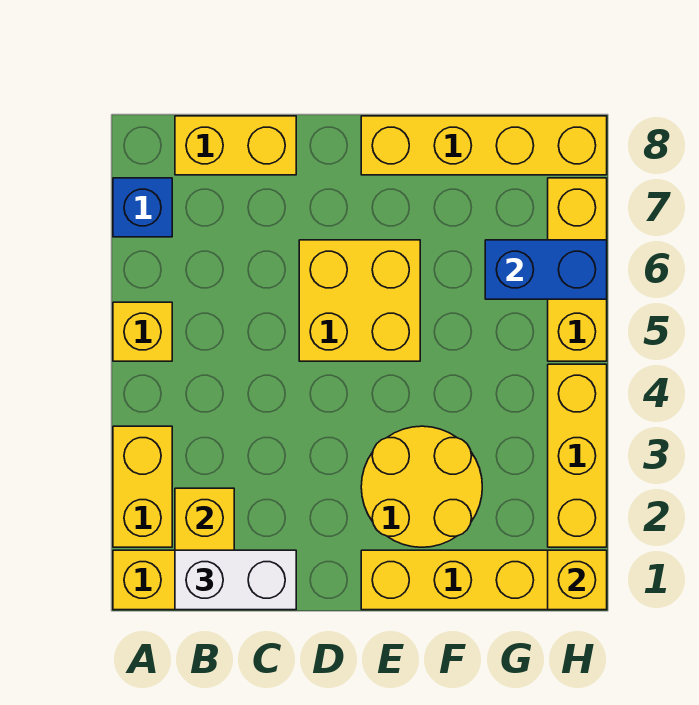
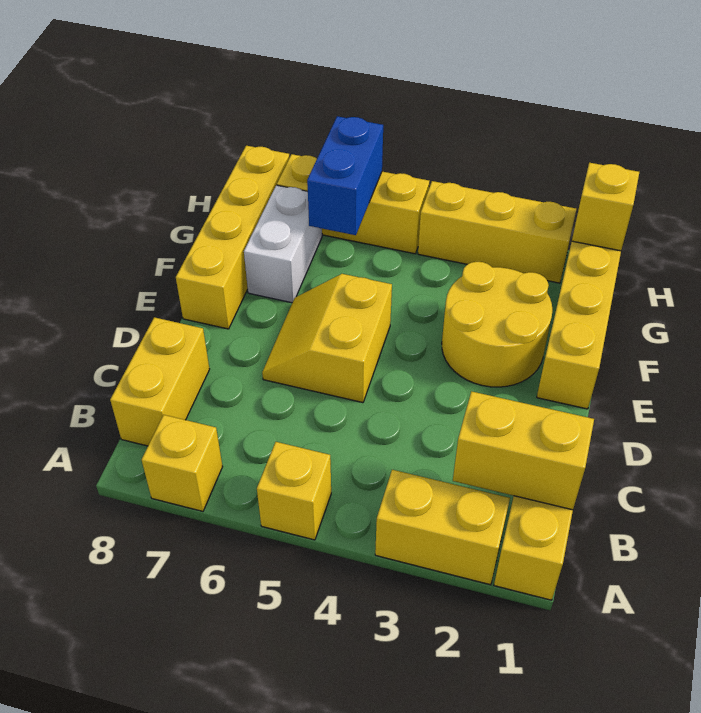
blue 1x1 brick [113,178,172,237] -> yellow 1x1 brick [142,415,223,511]
white 1x2 brick [175,550,296,610] -> white 1x2 brick moved to [244,185,322,303]
yellow 2x2 brick [299,240,420,361] -> yellow 2x2 slope [262,274,392,403]

